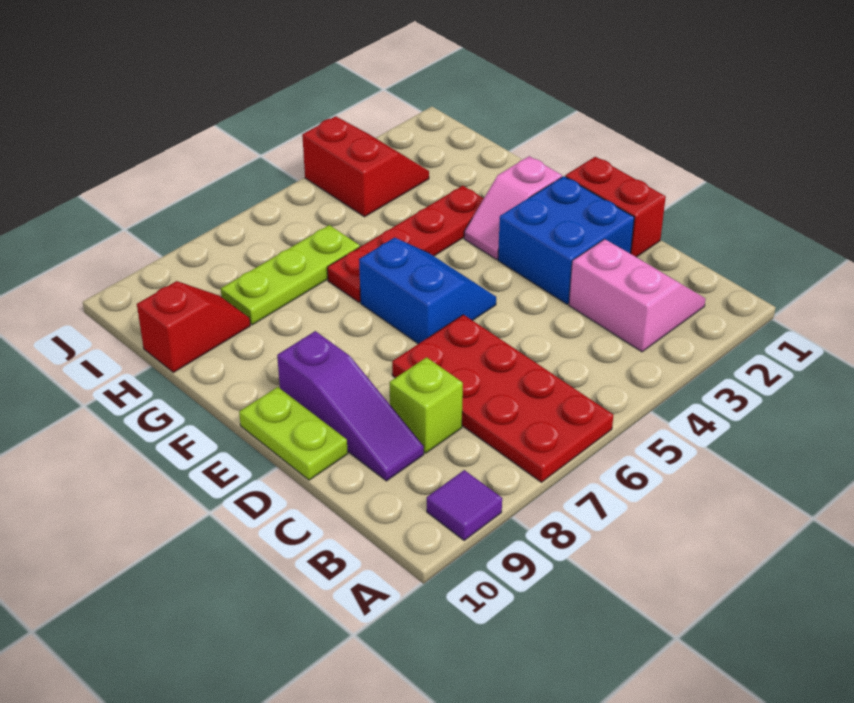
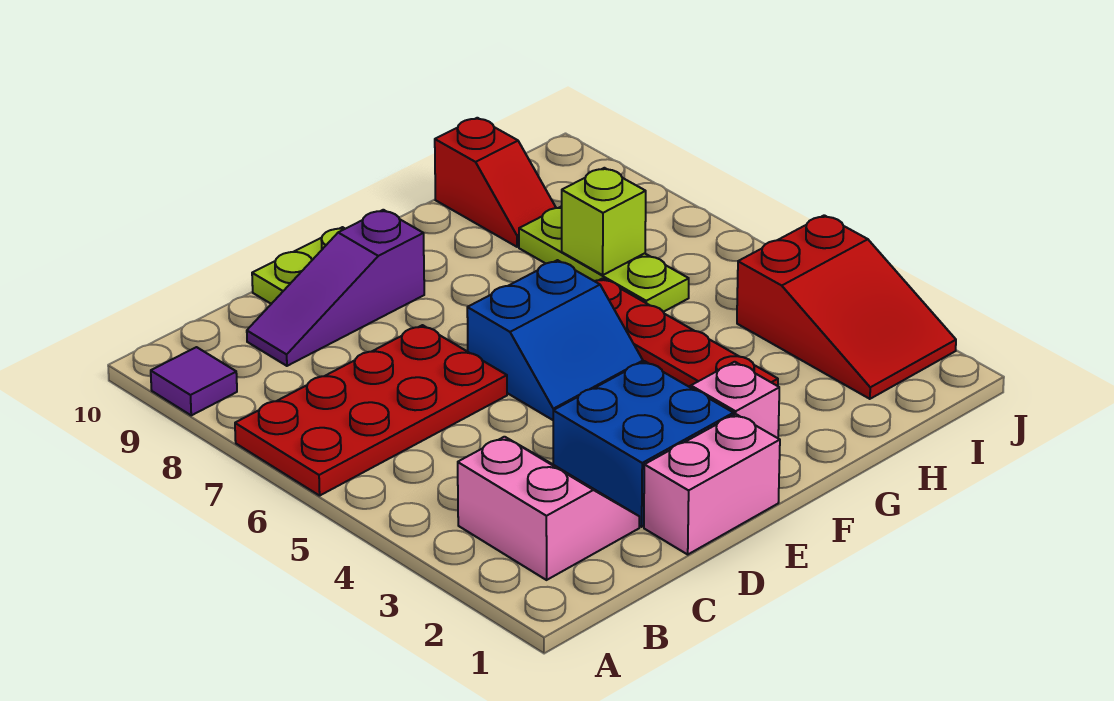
pink 2x2 slope [569,239,705,352] -> pink 2x2 slope turned to [458,437,639,580]
lime 1x1 brick [390,357,463,453] -> lime 1x1 brick moved to [562,168,646,275]
red 1x2 brick [565,157,666,257] -> pink 1x2 brick [644,414,780,554]
red 2x2 slope [302,116,429,217] -> red 2x3 slope [737,215,956,399]

